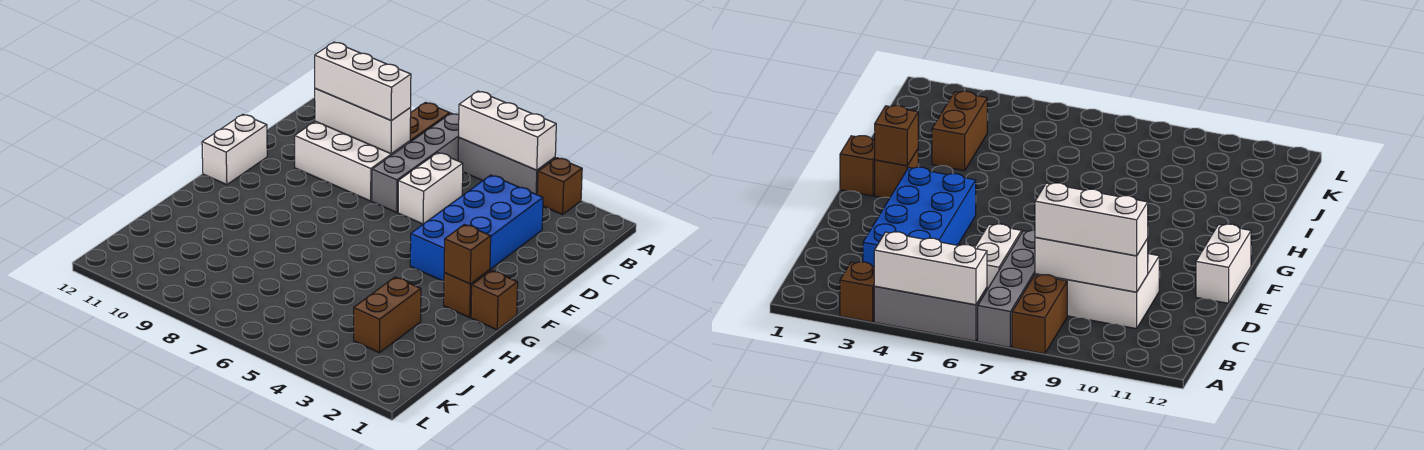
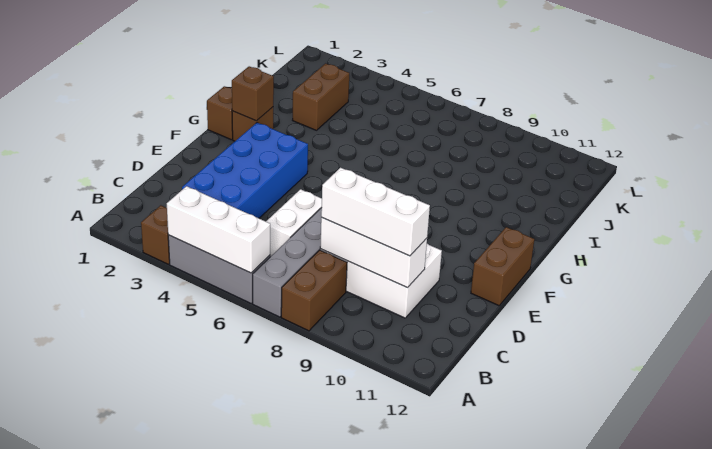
white 1x2 brick [202,114,267,185] -> brown 1x2 brick [471,227,534,305]

